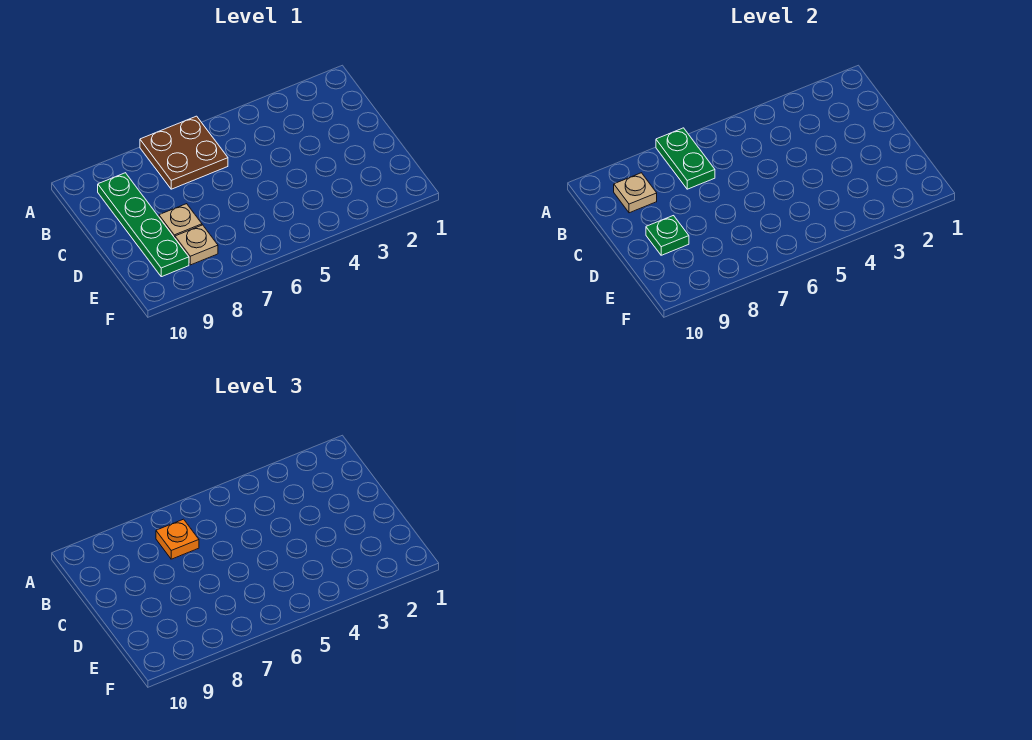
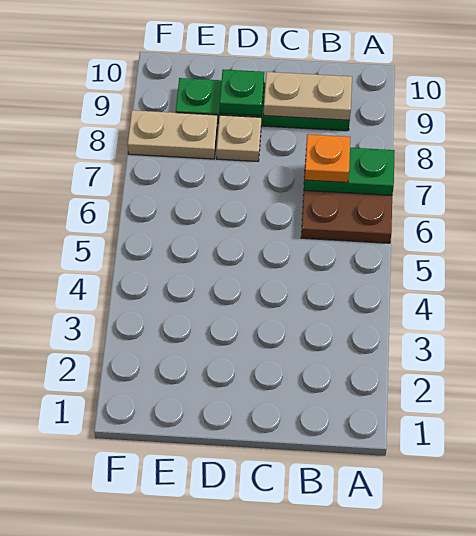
tan 1x1 plate [614,173,657,213] -> tan 1x2 plate [264,72,352,120]
tan 1x1 plate [175,225,218,265] -> tan 1x2 plate [128,110,217,159]

